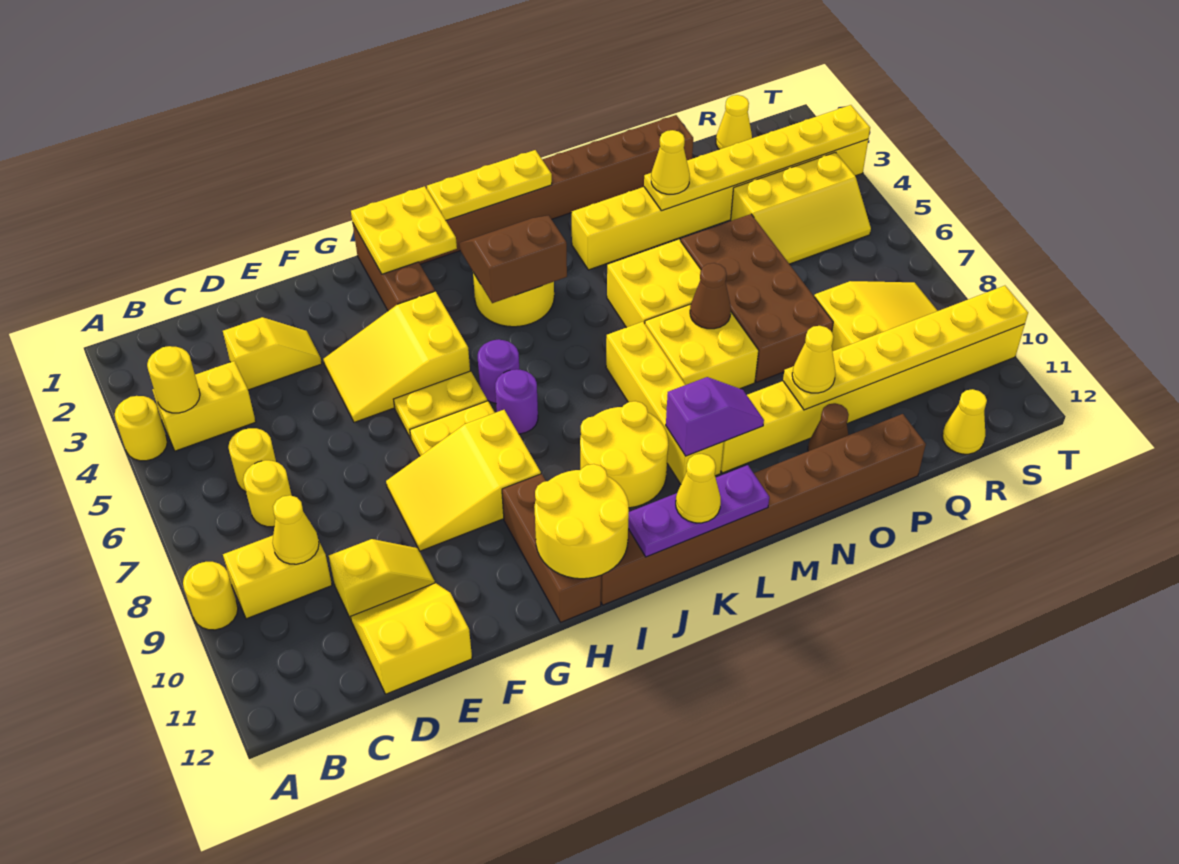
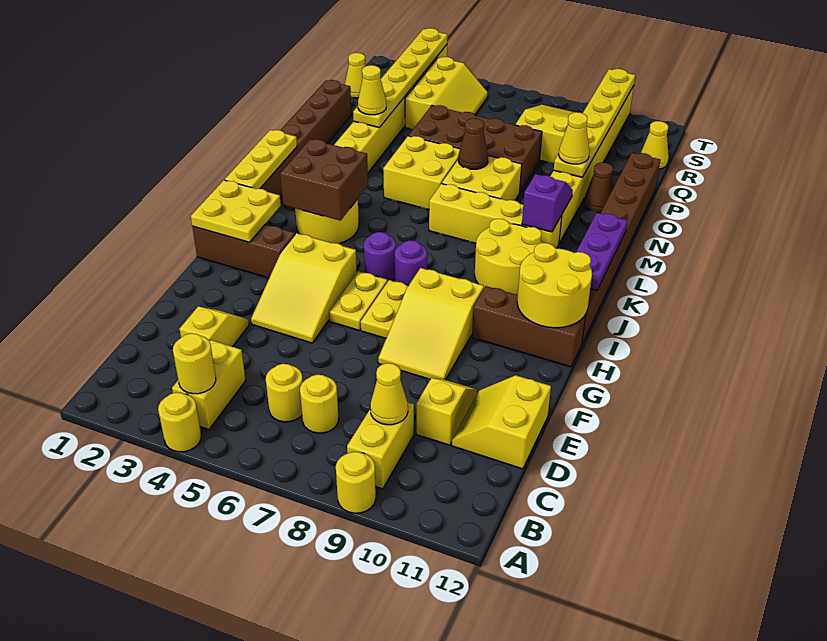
brown 2x2 slope [459,215,567,303] -> brown 2x2 brick [280,139,368,221]
yellow 1x1 cone [676,454,721,523] -> none

